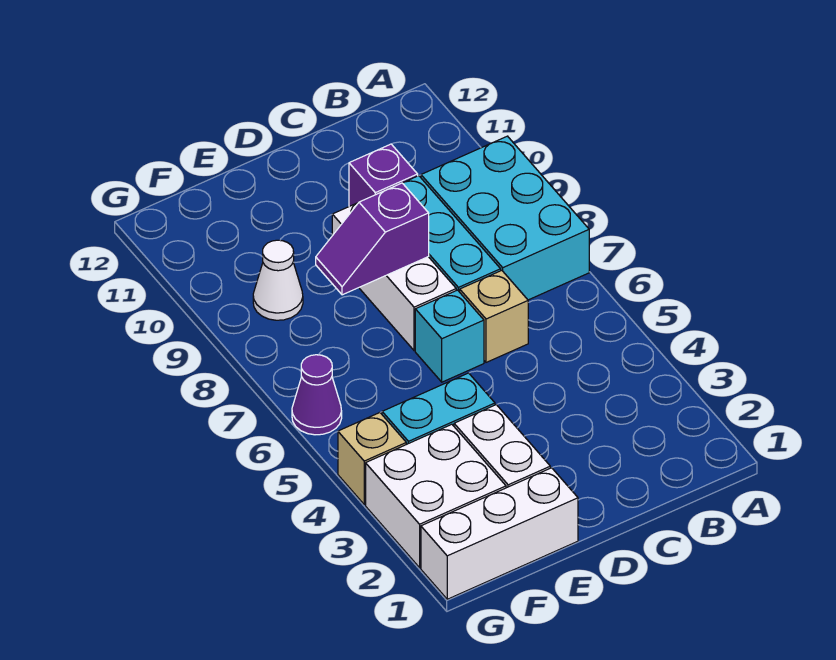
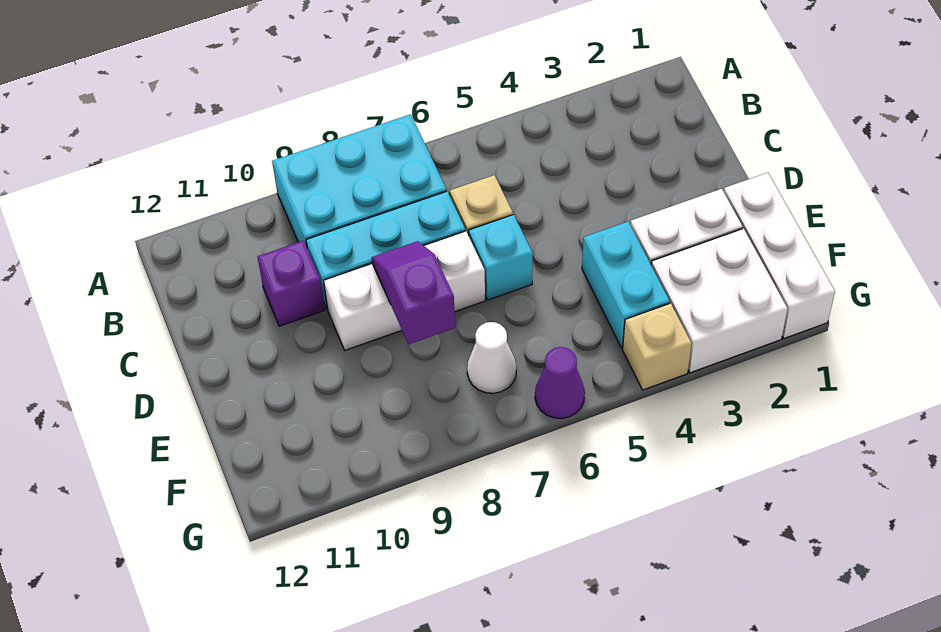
purple 1x2 slope [316,183,429,295] -> purple 1x2 slope turned to [372,241,455,344]
white 1x1 cone [253,240,303,320] -> white 1x1 cone moved to [467,322,516,393]

